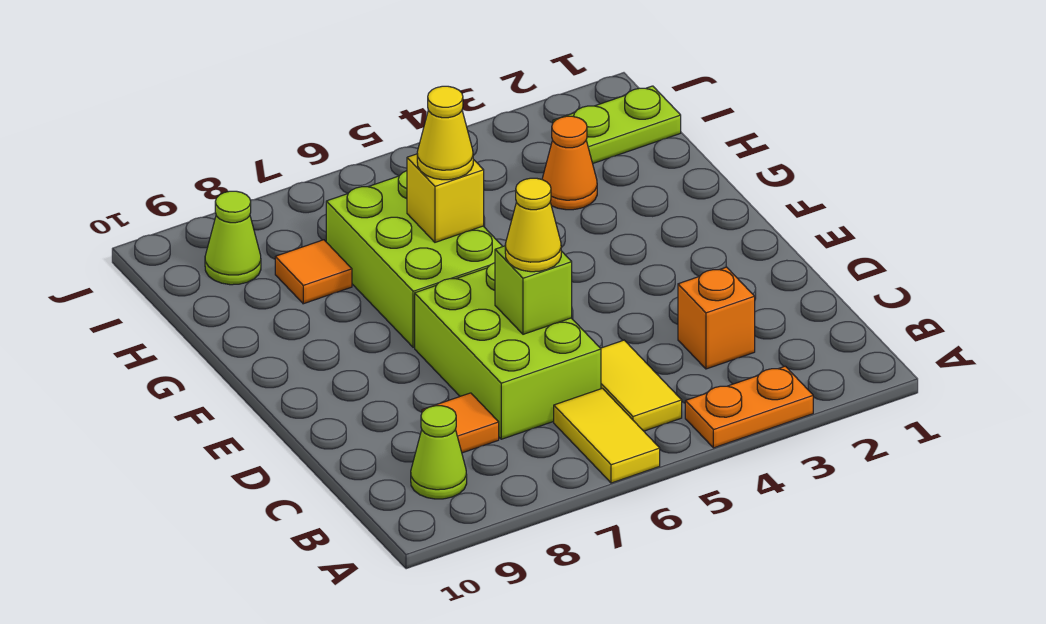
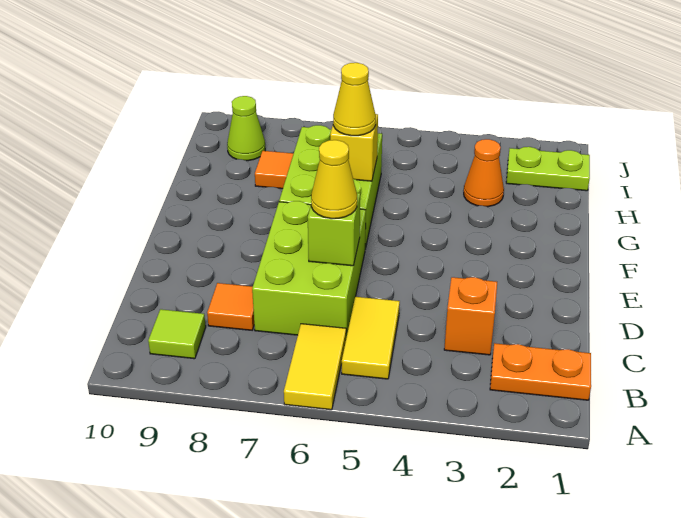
orange 1x2 plate [685,366,813,448] -> orange 1x2 plate moved to [490,343,591,400]
lime 1x1 cone [411,406,467,499] -> lime 1x1 tile [148,309,206,359]

